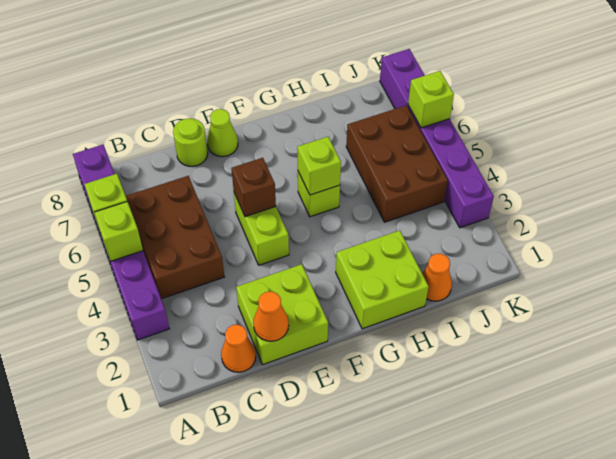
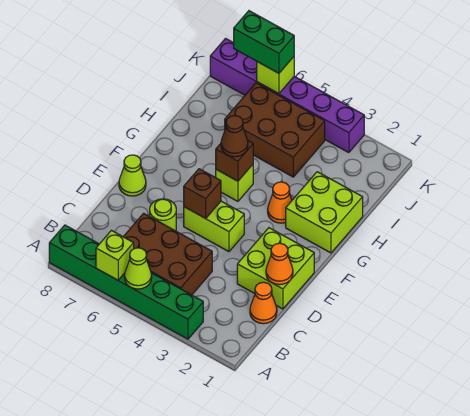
purple 1x6 brick [73,145,169,340] -> green 1x6 brick [49,225,203,339]
lime 1x1 brick [94,202,143,261] -> lime 1x1 cone [125,248,152,289]
lime 1x1 round brick [173,118,208,166] -> lime 1x1 round brick moved to [150,199,176,231]
lime 1x1 brick [297,137,341,195] -> brown 1x1 brick [216,141,253,181]
none -> brown 1x1 cone [221,116,248,157]
orange 1x1 cone [422,253,452,301] -> orange 1x1 cone moved to [268,182,292,223]
none -> green 1x2 brick [234,11,294,73]

